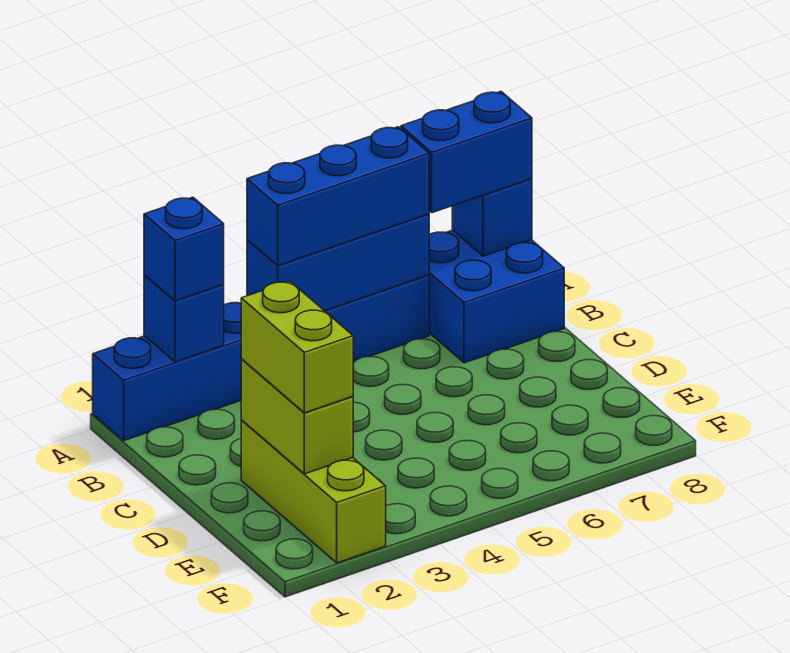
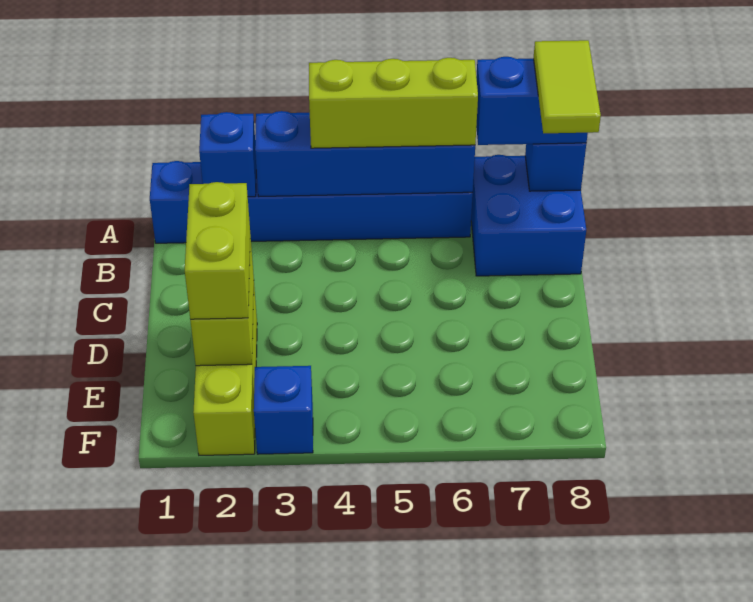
blue 1x1 brick [144,197,224,301] -> blue 1x1 brick moved to [254,366,313,454]
blue 1x3 brick [247,214,429,311] -> blue 1x4 brick [255,111,475,196]
blue 1x3 brick [247,127,429,265] -> lime 1x3 brick [309,58,478,148]
none -> lime 1x2 tile [534,40,601,133]

